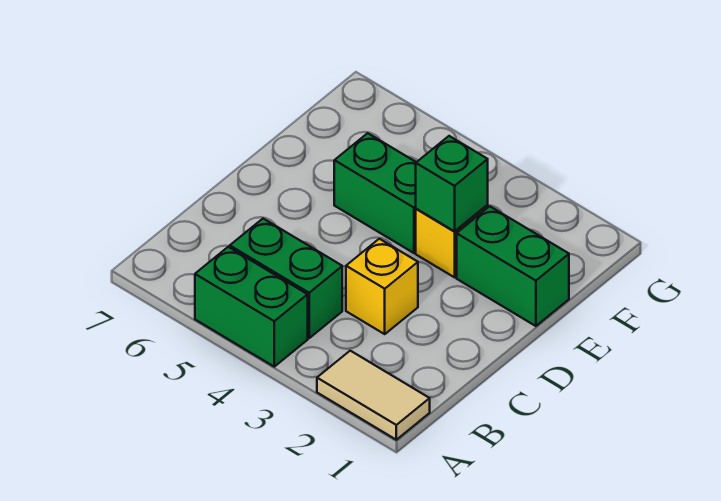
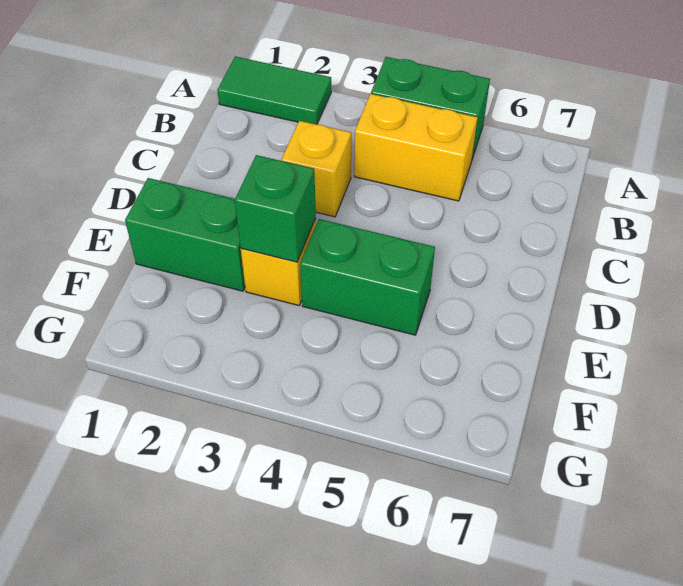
tan 1x2 tile [317,351,430,440] -> green 1x2 tile [217,56,331,124]
green 1x2 brick [230,219,342,338] -> yellow 1x2 brick [354,94,478,201]

